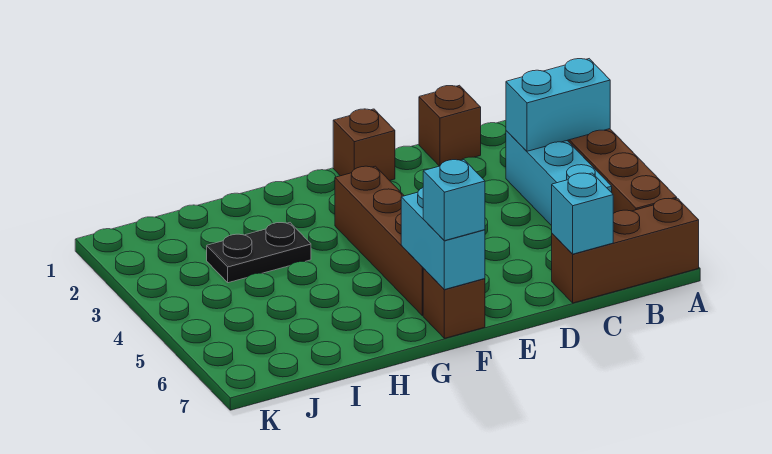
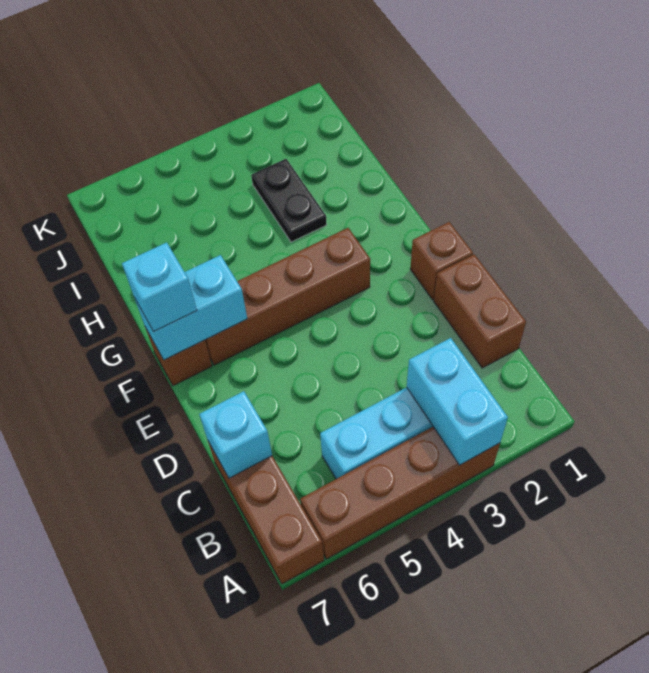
brown 1x1 brick [419,85,481,166] -> brown 1x2 brick [434,254,526,368]

